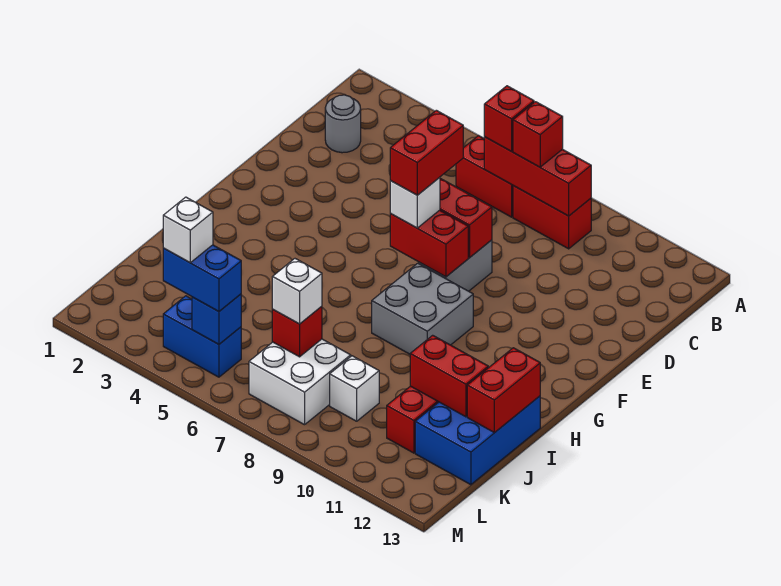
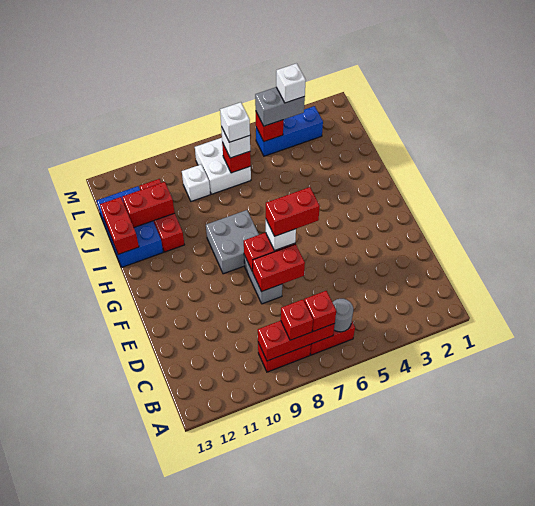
grey 1x1 round brick [325,95,361,153] -> grey 1x1 round brick moved to [332,299,353,332]
red 1x2 brick [390,110,463,195] -> red 1x2 brick turned to [266,187,320,236]
none -> white 1x1 brick [220,102,250,142]
blue 1x2 brick [163,296,241,377] -> blue 1x3 brick [256,106,323,156]
blue 1x2 brick [163,245,241,311] -> grey 1x2 brick [255,87,305,126]
blue 1x1 brick [192,294,241,344] -> red 1x1 brick [256,112,283,142]

